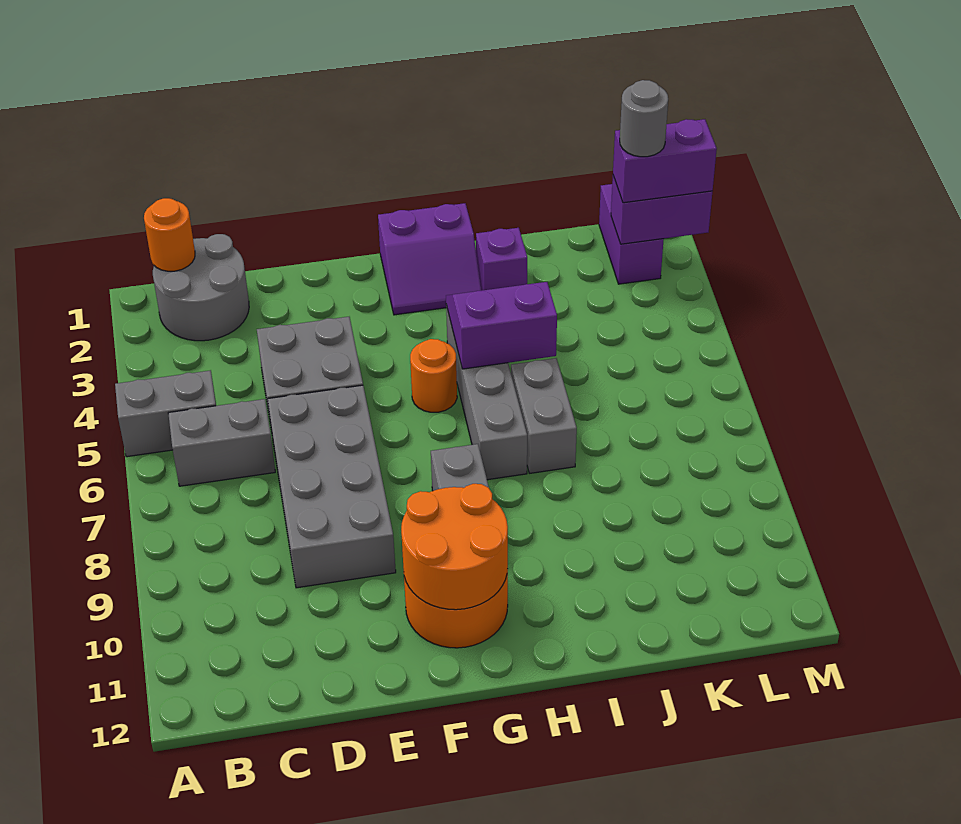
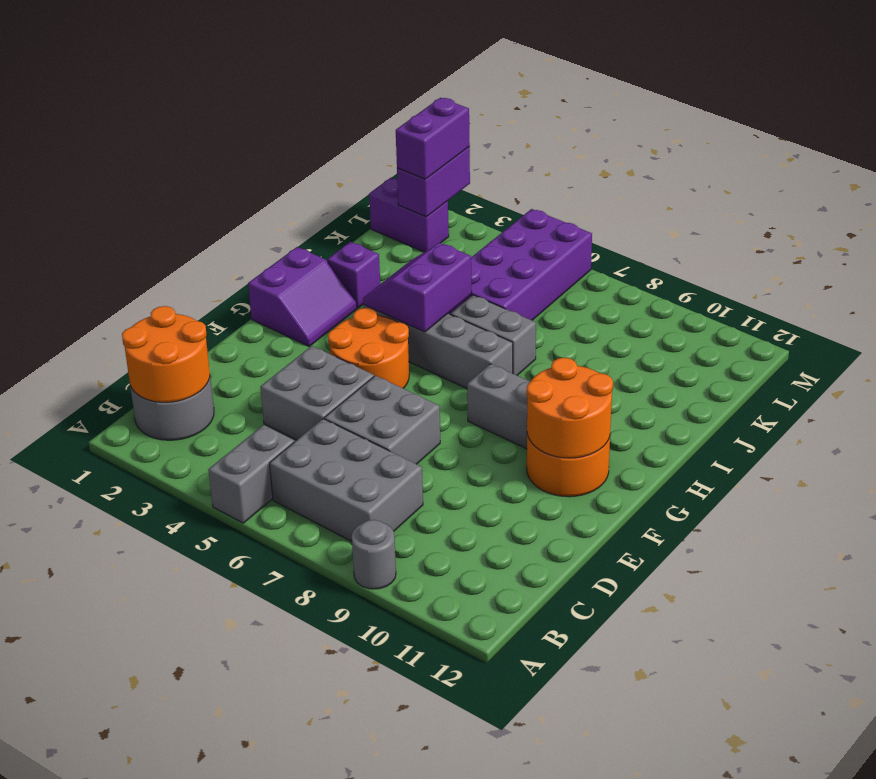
orange 1x1 round brick [144,198,195,271] -> orange 2x2 round brick [122,306,210,402]
grey 1x2 brick [168,399,275,486] -> grey 2x3 brick [270,419,423,541]
grey 2x4 brick [268,385,396,588] -> grey 2x2 brick [324,376,440,464]
orange 1x1 round brick [410,339,457,412] -> orange 2x2 round brick [328,308,409,388]
none -> purple 2x4 brick [448,209,592,320]
grey 1x1 round brick [620,80,668,157] -> grey 1x1 round brick moved to [352,520,396,589]

